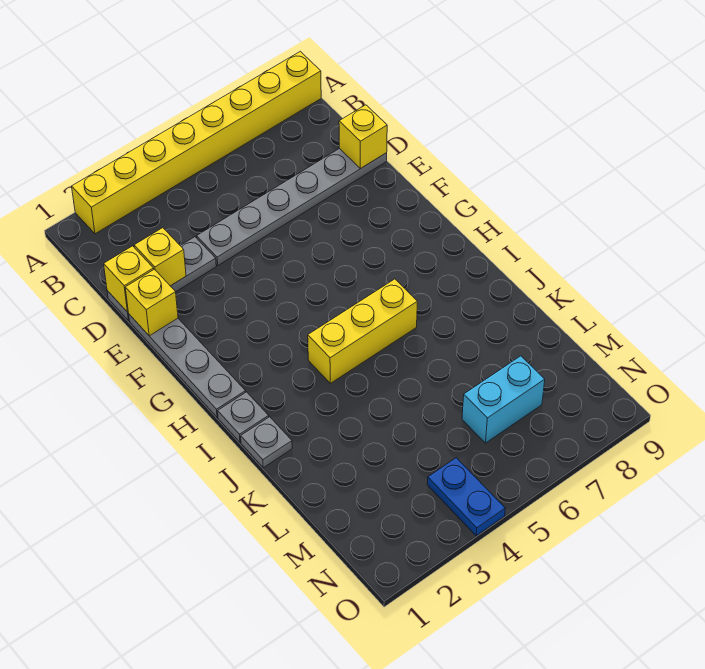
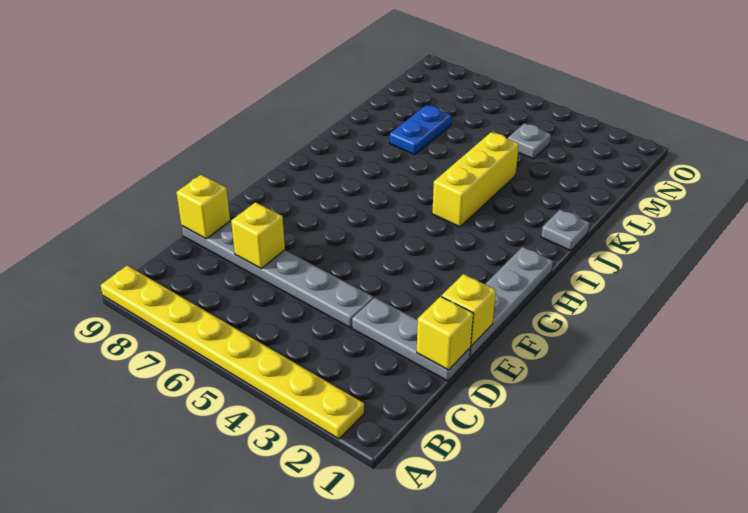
yellow 1x8 brick [72,51,321,234] -> yellow 1x8 plate [101,266,364,439]
yellow 1x1 brick [134,228,186,286] -> yellow 1x1 brick moved to [231,202,285,269]
grey 1x1 plate [218,392,269,442] -> grey 1x1 plate moved to [508,123,551,159]
yellow 1x3 brick [308,279,417,383] -> yellow 1x3 brick turned to [432,132,519,227]
cyan 1x2 brick [462,356,545,443] -> none
blue 1x2 plate [427,458,505,536] -> blue 1x2 plate moved to [390,105,451,155]

